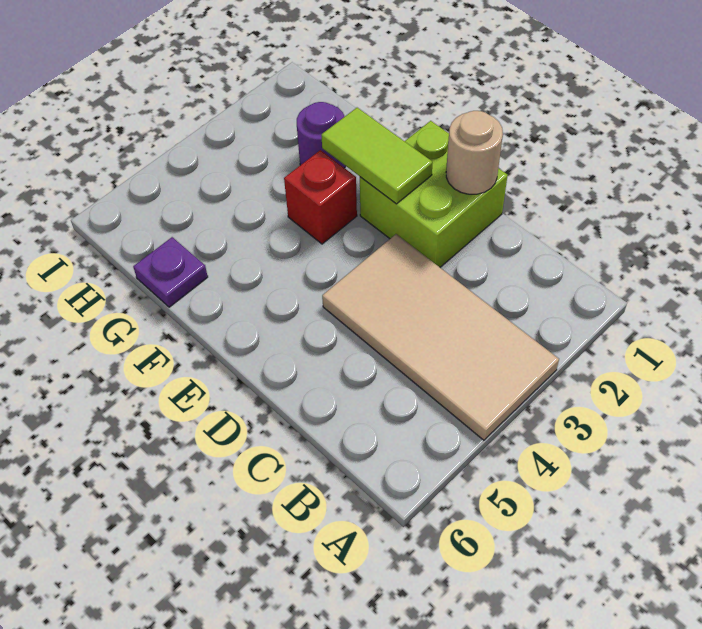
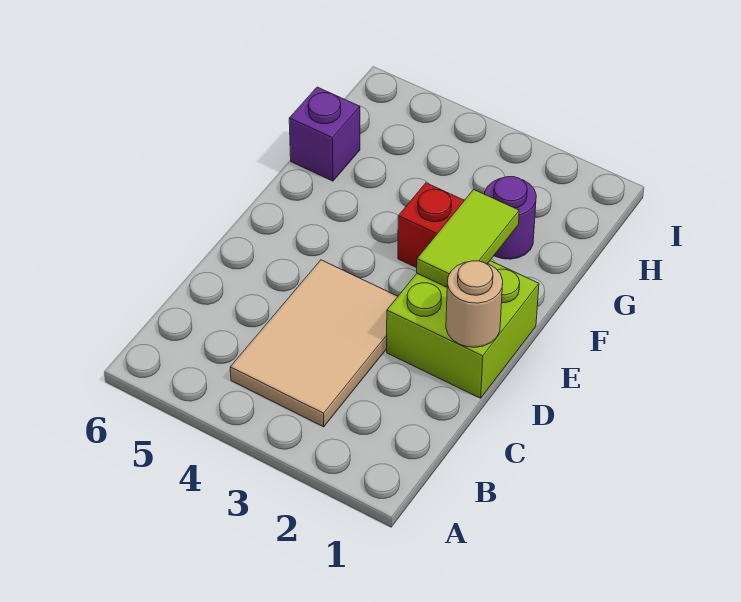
tan 2x4 tile [322,234,559,440] -> tan 2x3 tile [230,260,398,427]
purple 1x1 plate [133,237,208,307] -> purple 1x1 brick [289,87,360,181]

